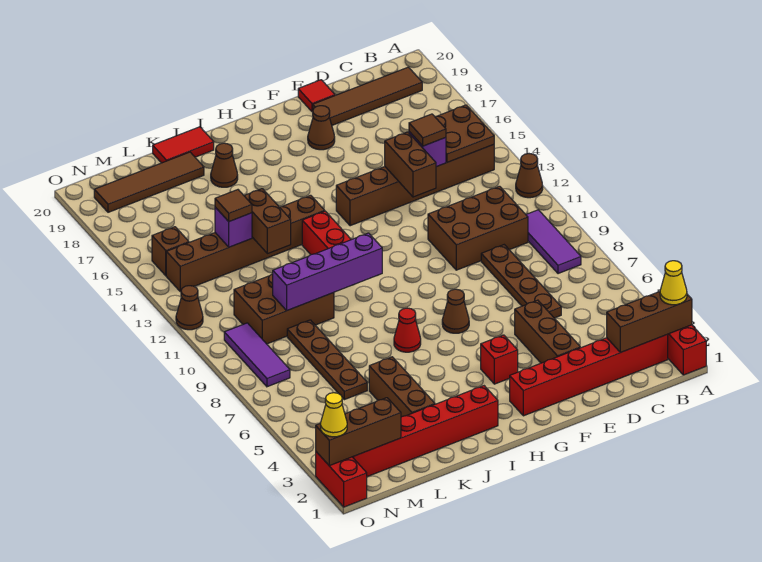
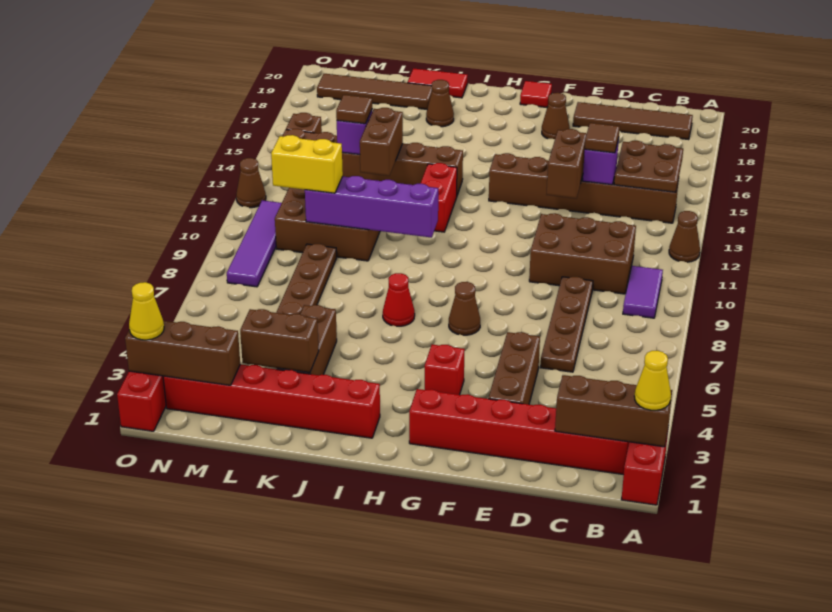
purple 1x3 tile [526,210,581,274] -> purple 1x2 tile [623,266,663,318]
red 1x1 tile [298,80,335,112] -> red 1x1 tile moved to [520,81,552,107]
none -> brown 1x2 brick [240,309,319,373]
none -> yellow 1x2 brick [271,135,343,193]
purple 1x3 tile [224,323,290,387] -> purple 1x4 tile [227,200,282,287]

